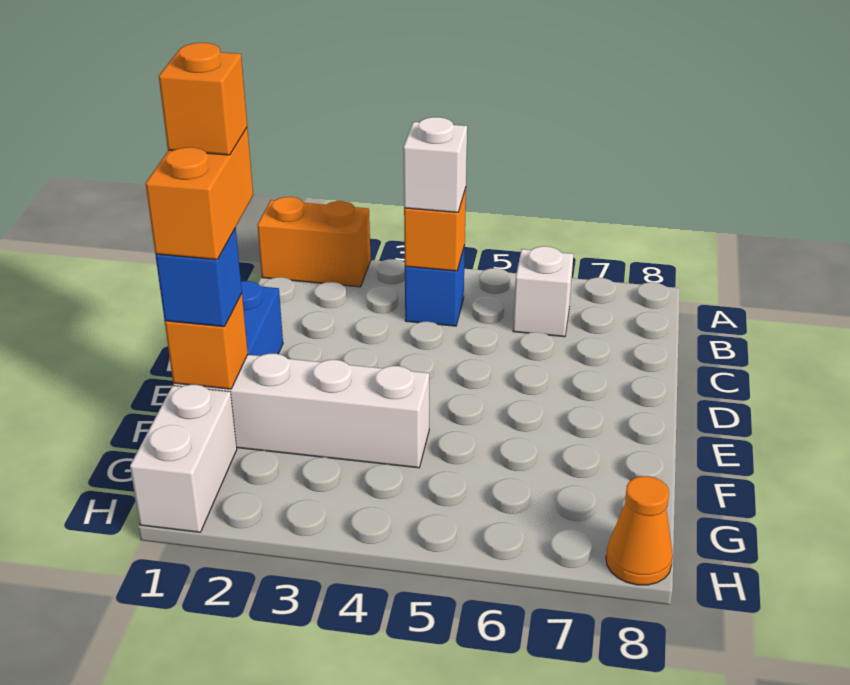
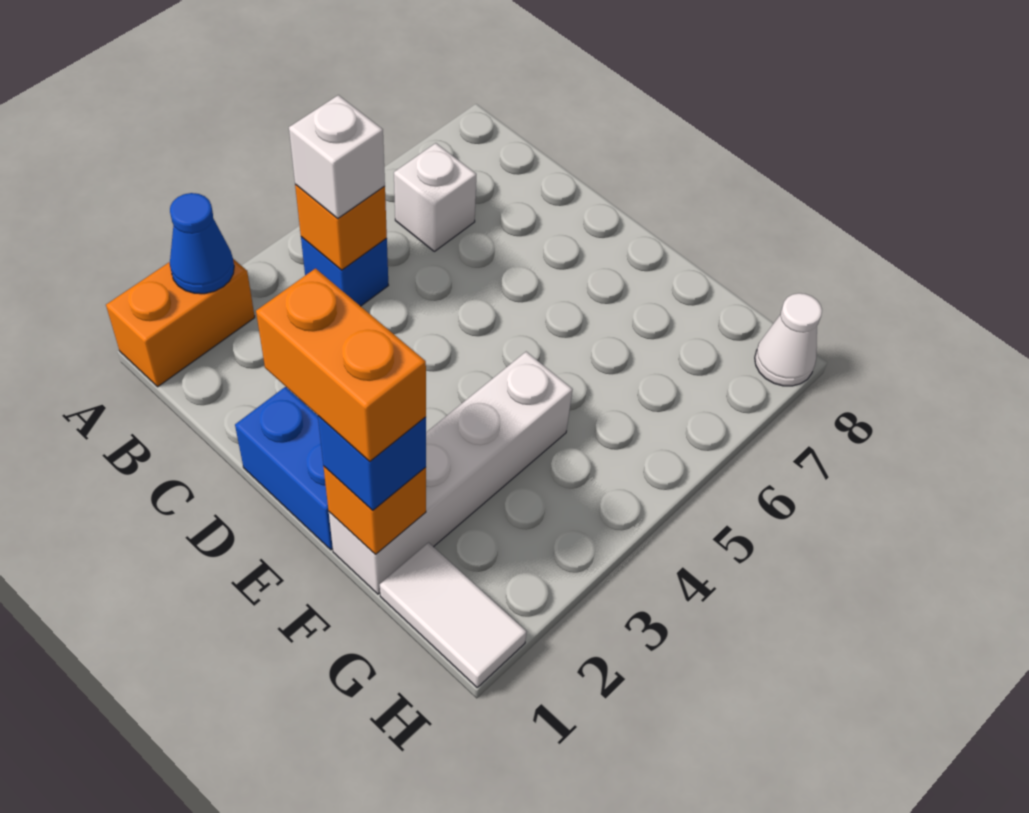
none -> blue 1x1 cone [170,193,234,294]
orange 1x1 brick [159,43,247,155] -> none
white 1x2 brick [130,385,237,532] -> white 1x2 tile [380,543,527,687]
orange 1x1 cone [606,476,673,585] -> white 1x1 cone [755,293,822,386]

